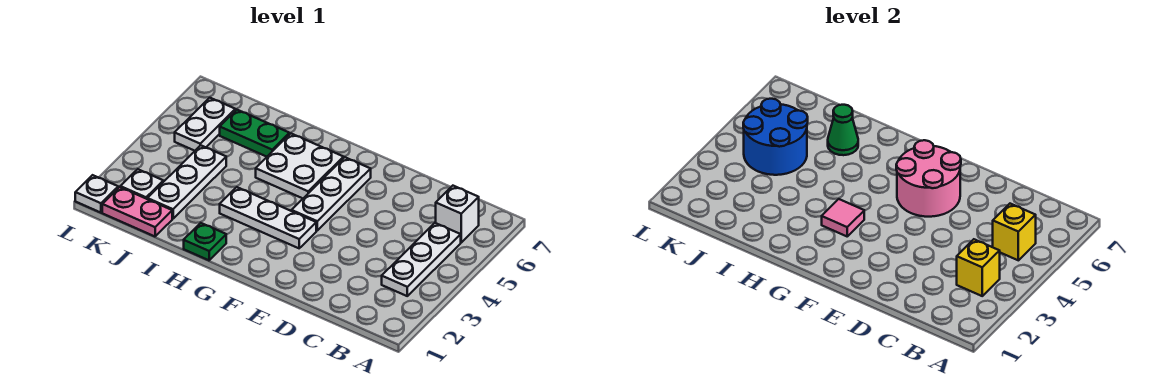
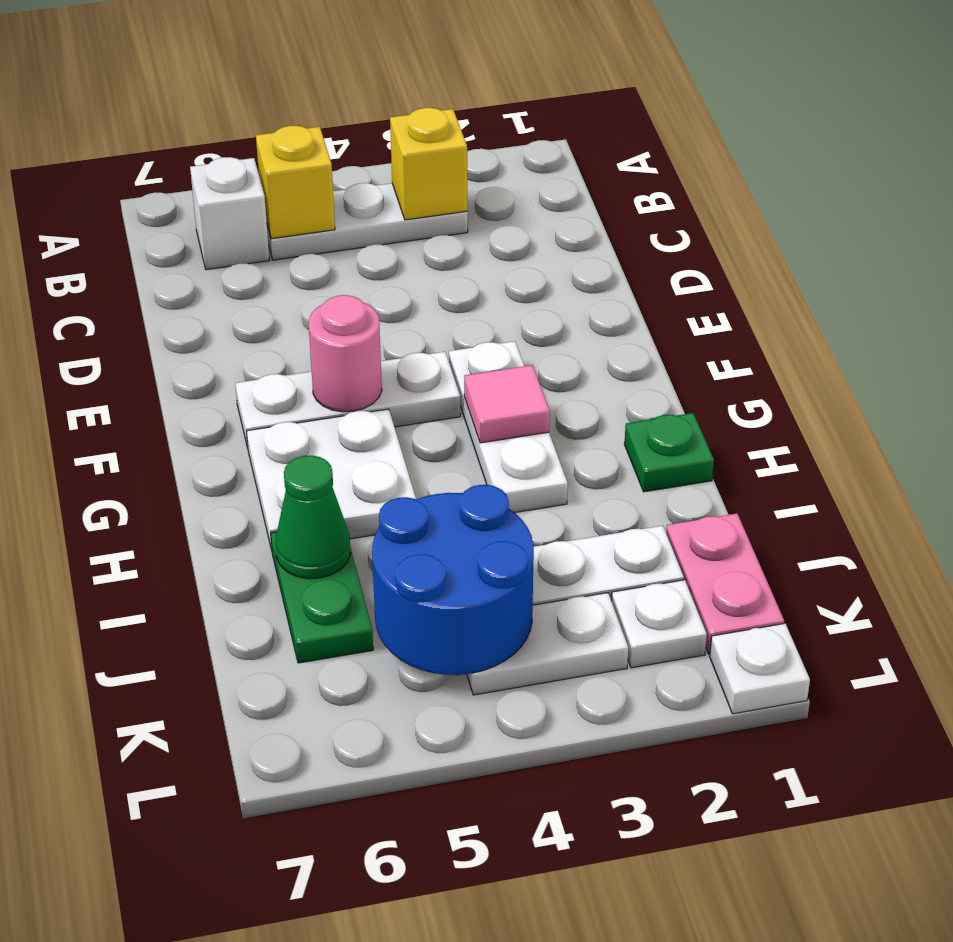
pink 2x2 round brick [896,140,961,217] -> pink 1x1 round brick [309,295,382,412]
white 1x2 plate [175,98,235,151] -> white 1x2 plate moved to [467,593,628,695]

